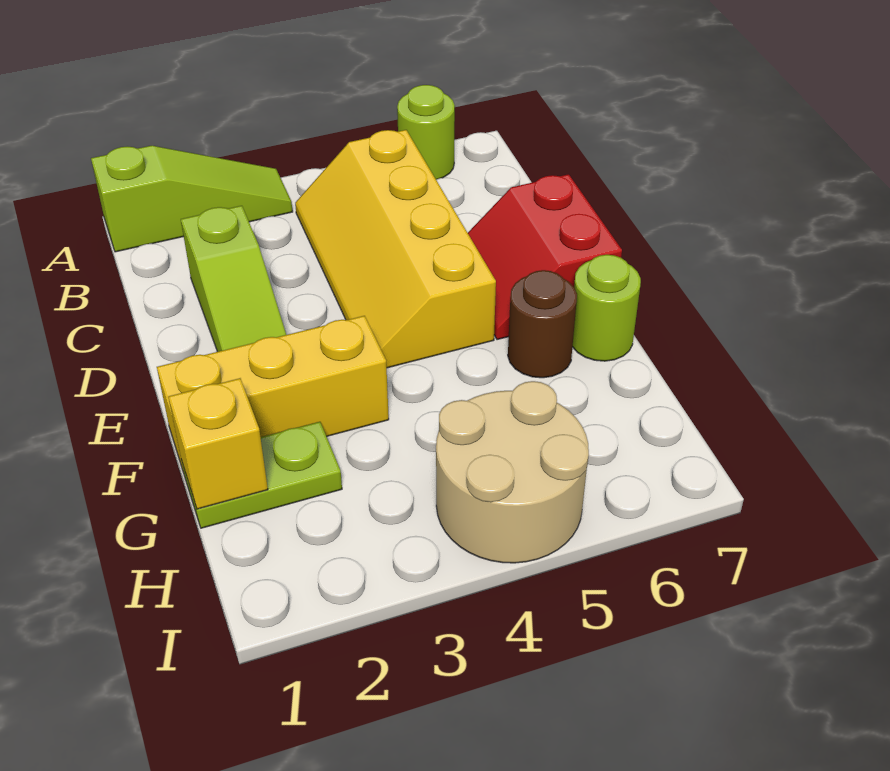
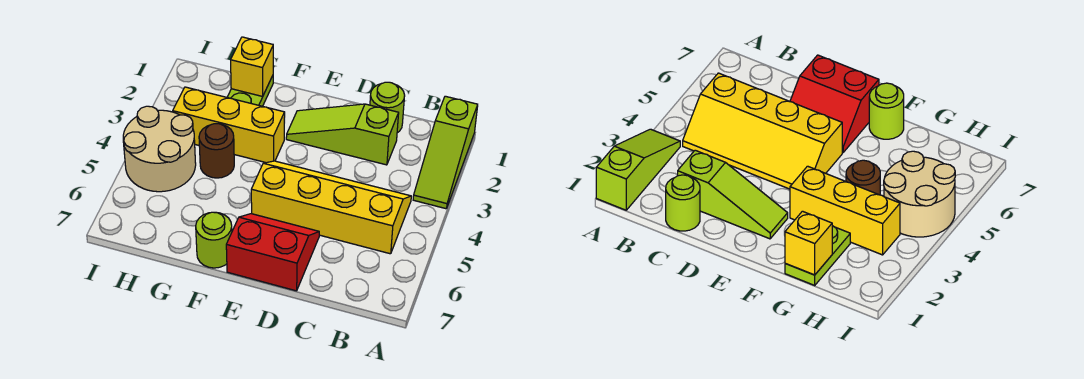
lime 1x1 round brick [397,85,455,179] -> lime 1x1 round brick moved to [370,82,405,133]
yellow 1x3 brick [157,316,389,472] -> yellow 1x3 brick turned to [173,87,285,163]
brown 1x1 round brick [508,270,577,378] -> brown 1x1 round brick moved to [199,124,234,178]

